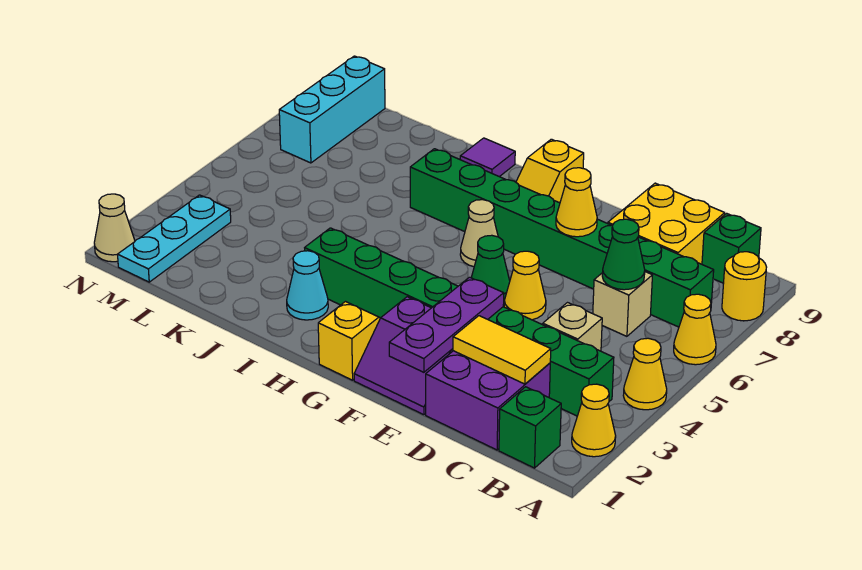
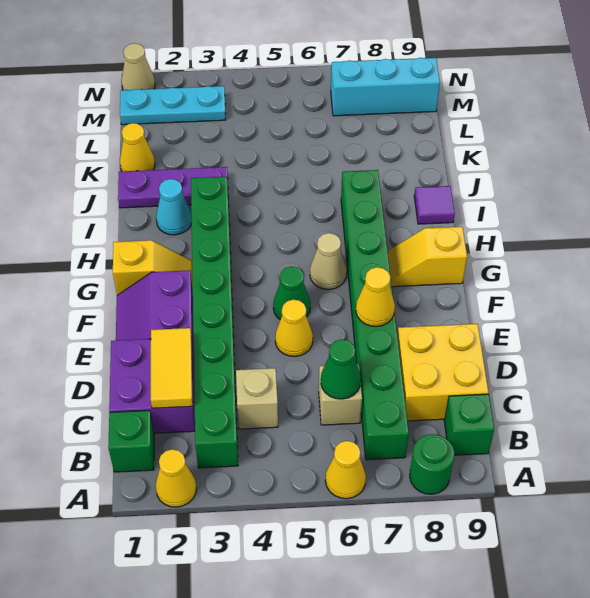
yellow 1x1 cone [623,338,667,410] -> yellow 1x1 cone moved to [120,123,155,171]
yellow 1x1 round brick [722,252,766,321] -> green 1x1 round brick [410,434,454,494]
purple 1x3 plate [389,277,504,372] -> purple 1x3 plate moved to [118,167,229,208]

